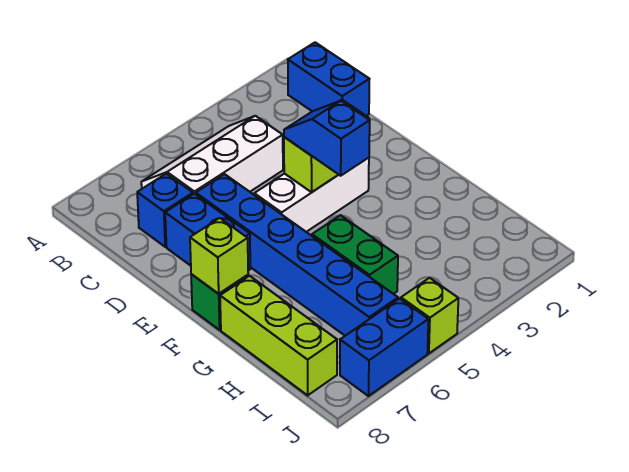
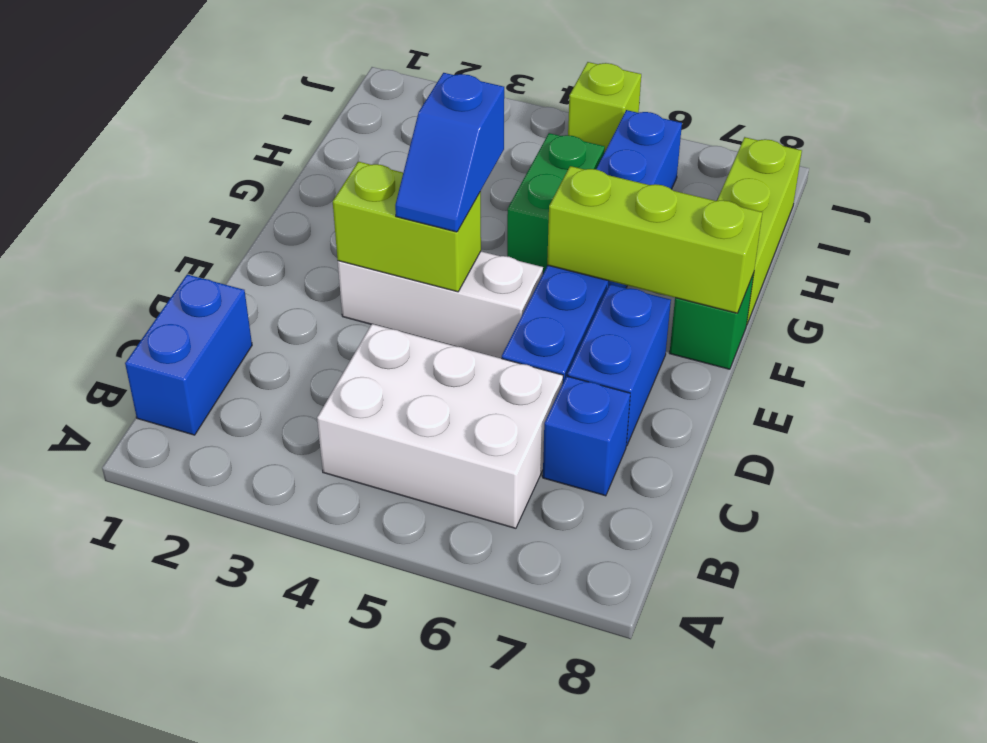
white 2x3 slope [141,116,283,194] -> white 2x3 brick [317,324,563,528]
lime 1x1 brick [190,218,248,294] -> lime 1x3 brick [547,166,762,313]
blue 1x2 brick [340,299,428,396] -> none

